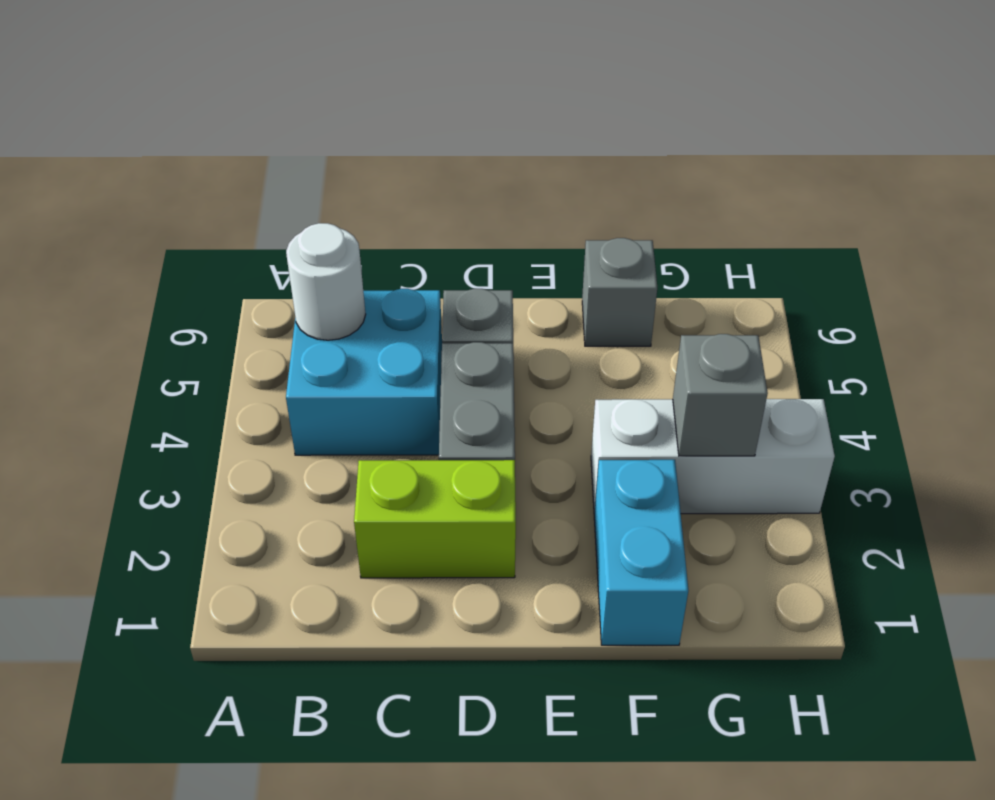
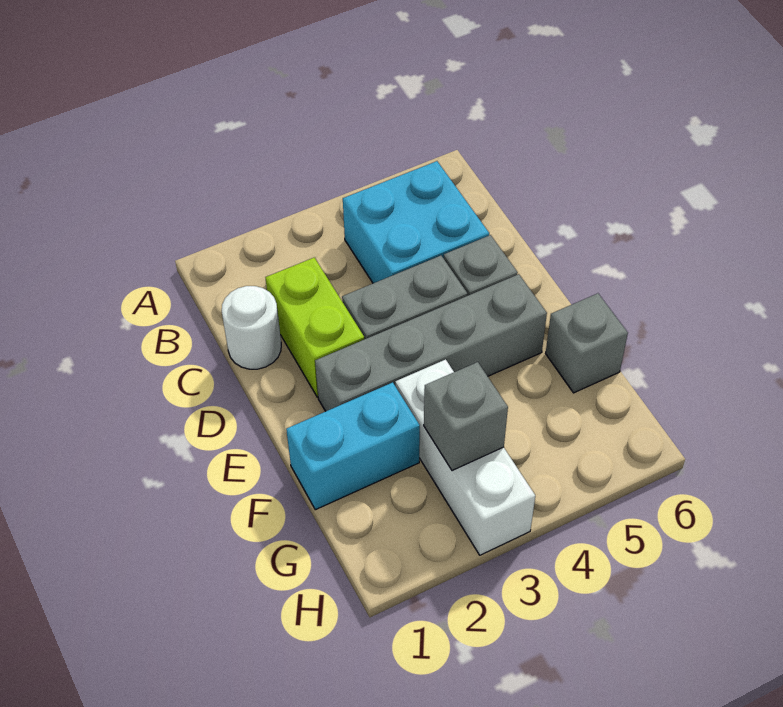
white 1x1 round brick [286,223,366,340] -> white 1x1 round brick moved to [222,286,281,369]
none -> grey 1x4 brick [315,274,547,411]

